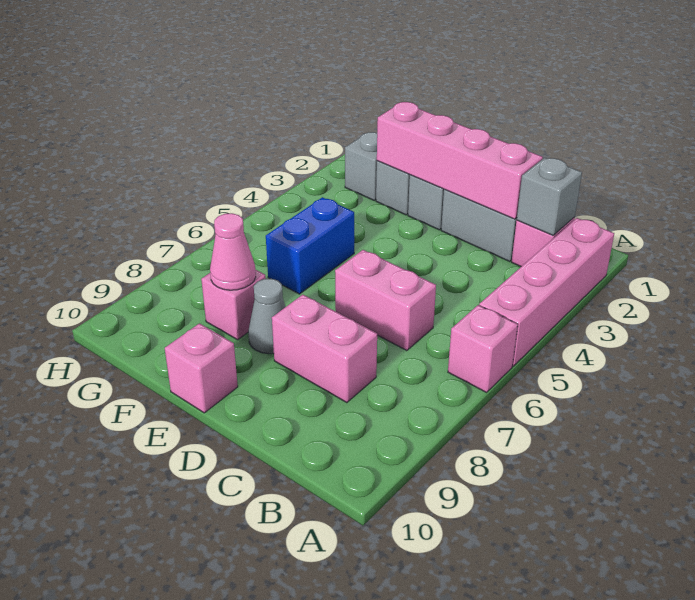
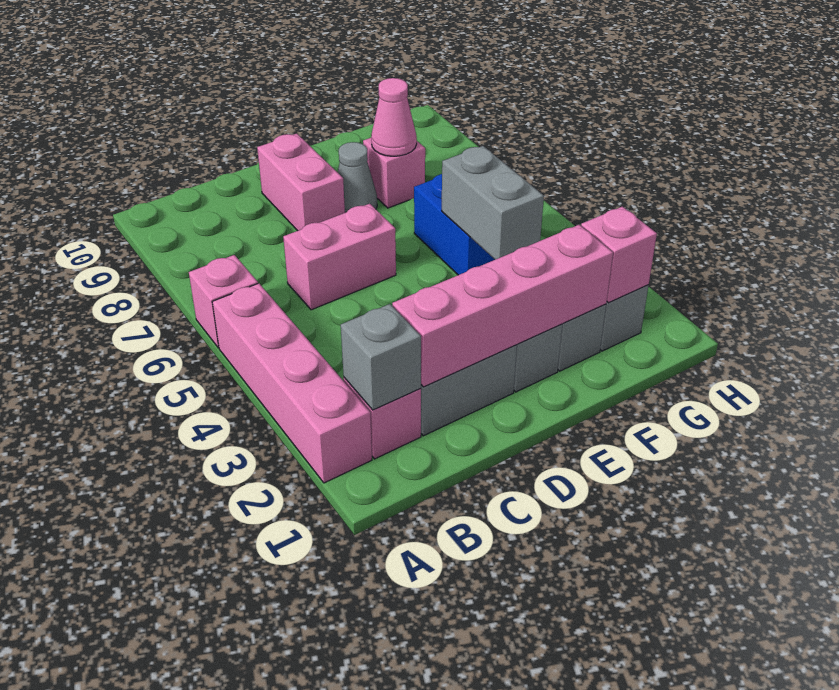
pink 1x2 brick [272,295,377,403] -> pink 1x2 brick turned to [257,134,345,231]
pink 1x1 brick [165,323,238,413] -> pink 1x1 brick moved to [581,207,657,303]
none -> grey 1x2 brick [442,146,544,260]

